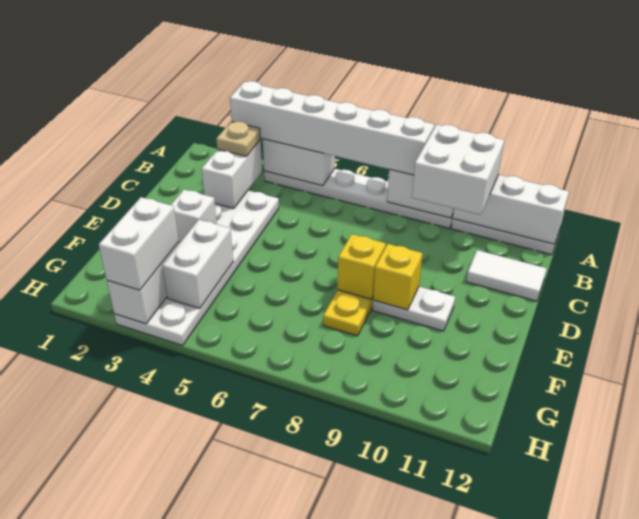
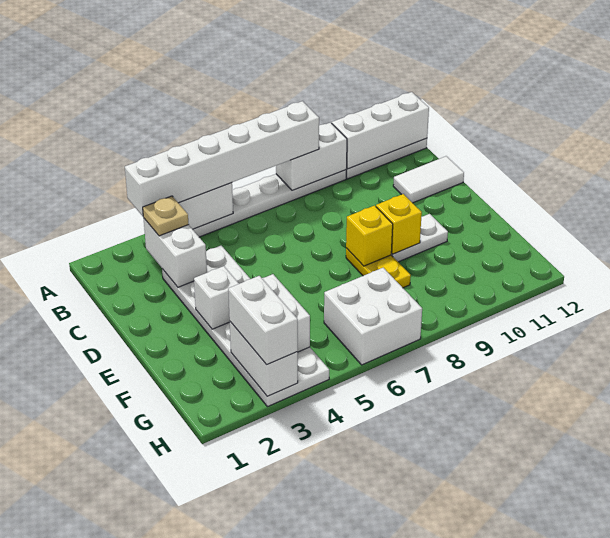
white 2x2 brick [412,125,504,215] -> white 2x2 brick moved to [324,268,422,365]

